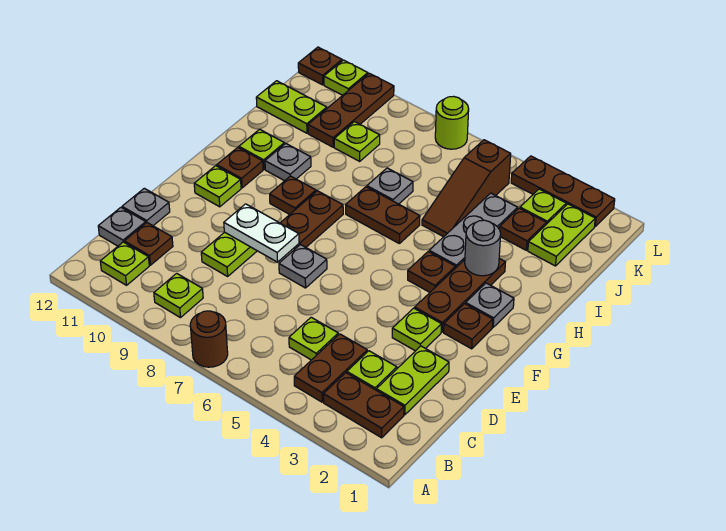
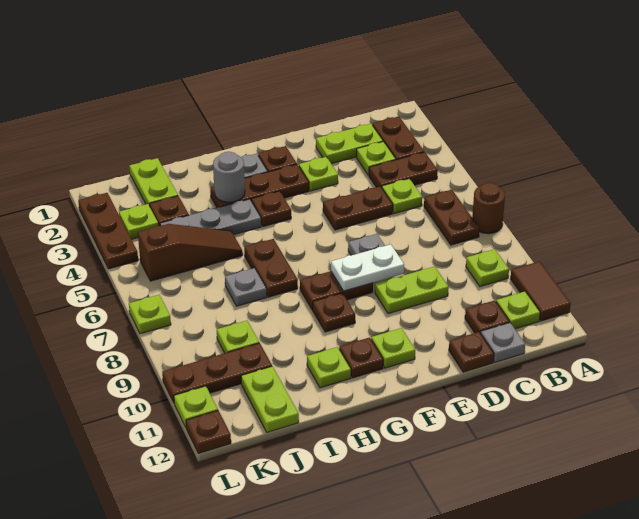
none -> brown 1x2 tile [510,261,571,321]
none -> brown 1x2 plate [424,190,479,245]
none -> brown 1x2 plate [323,186,393,230]
grey 1x1 plate [122,188,170,226] -> brown 1x1 plate [449,332,494,372]
white 1x2 plate [224,204,299,262] -> white 1x2 plate turned to [331,244,404,291]
grey 1x1 plate [265,143,311,181] -> none
lime 1x2 plate [528,204,595,266] -> lime 1x2 plate turned to [129,158,178,206]
lime 1x1 round brick [435,96,469,149] -> lime 1x1 plate [129,295,171,334]

